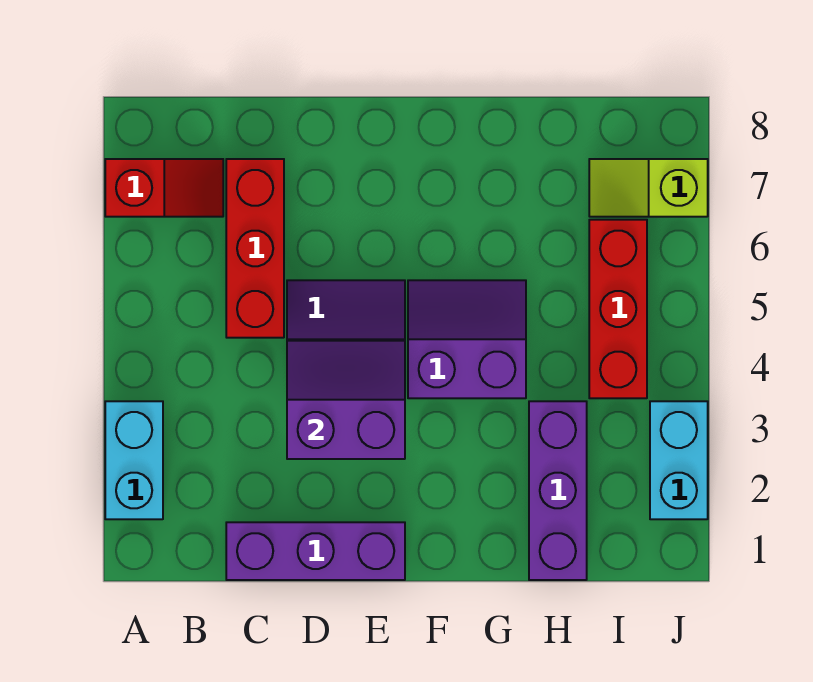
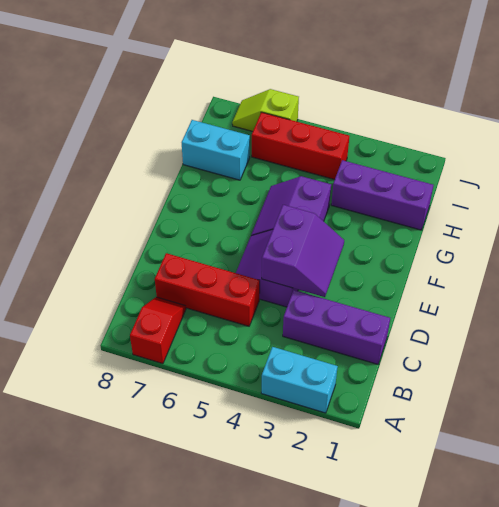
purple 1x3 brick [226,522,405,580] -> purple 1x3 brick turned to [283,290,390,364]
purple 2x2 slope [287,341,405,459] -> purple 2x2 slope turned to [262,205,344,297]
lime 1x2 slope [589,159,708,217] -> lime 1x2 slope turned to [232,89,299,131]
cyan 1x2 brick [650,401,708,519] -> cyan 1x2 brick moved to [182,120,250,180]

